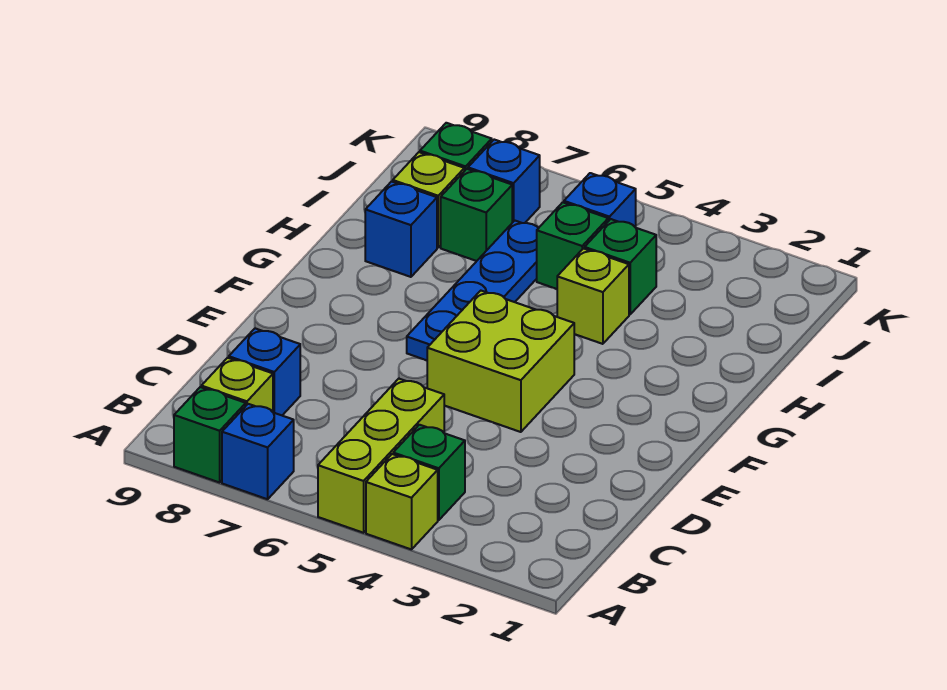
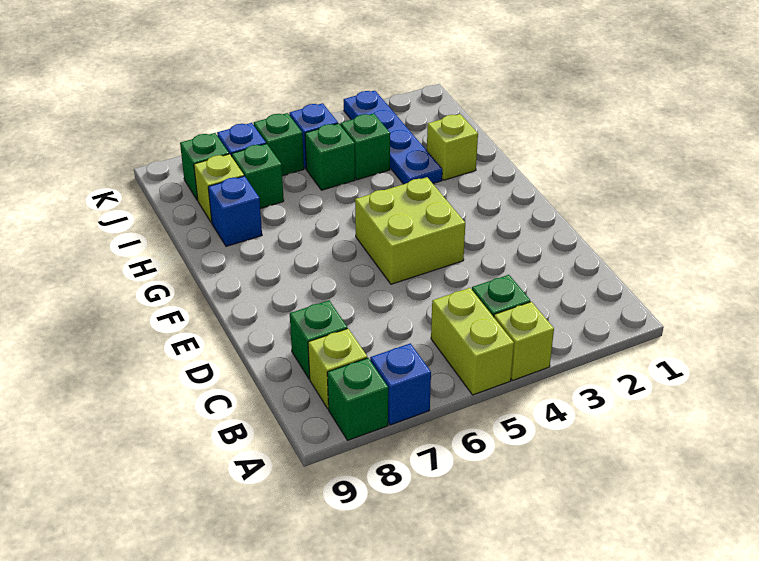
lime 1x3 brick [318,379,444,533] -> lime 1x2 brick [431,288,514,395]
blue 1x1 brick [229,328,300,415] -> green 1x1 brick [290,300,347,379]
blue 1x4 plate [407,221,538,360] -> blue 1x4 plate moved to [344,91,442,184]
lime 1x1 brick [557,248,629,344] -> lime 1x1 brick moved to [427,114,478,180]
none -> green 1x1 brick [254,113,304,176]

